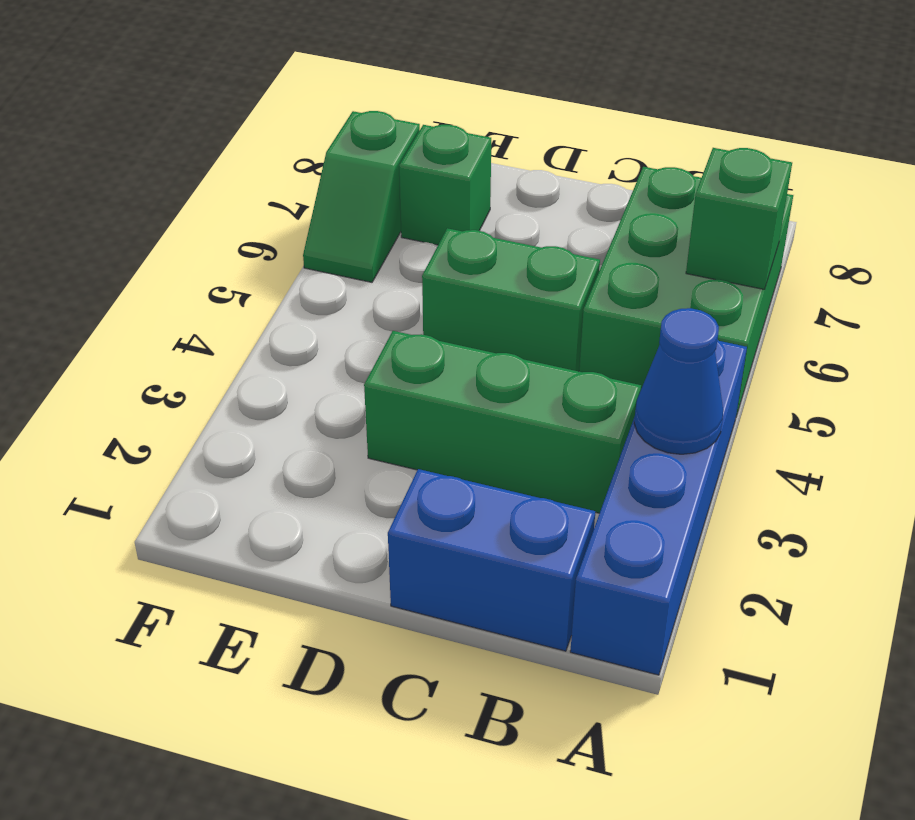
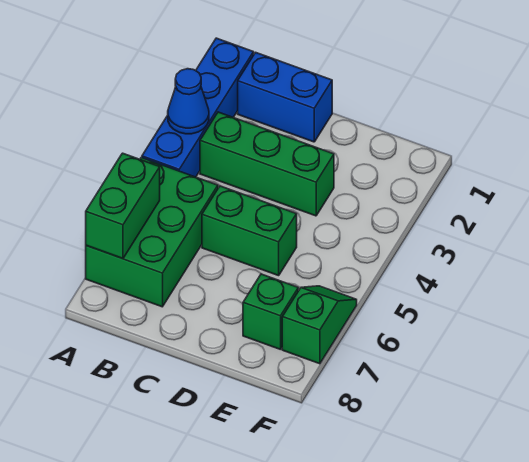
green 1x1 brick [686,148,792,290] -> green 1x2 brick [86,153,160,259]

